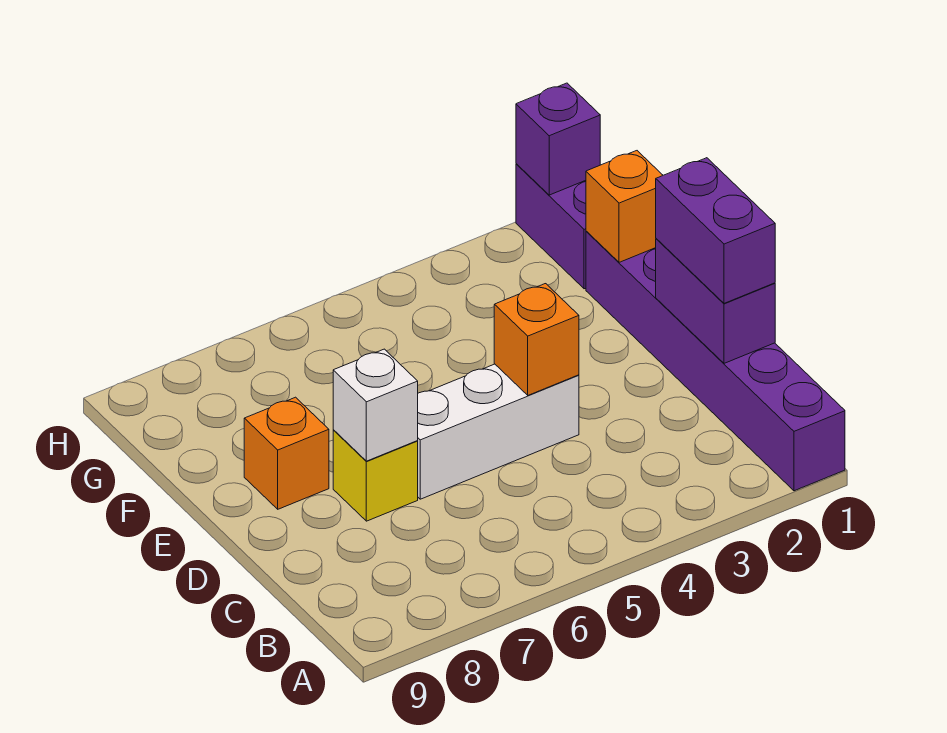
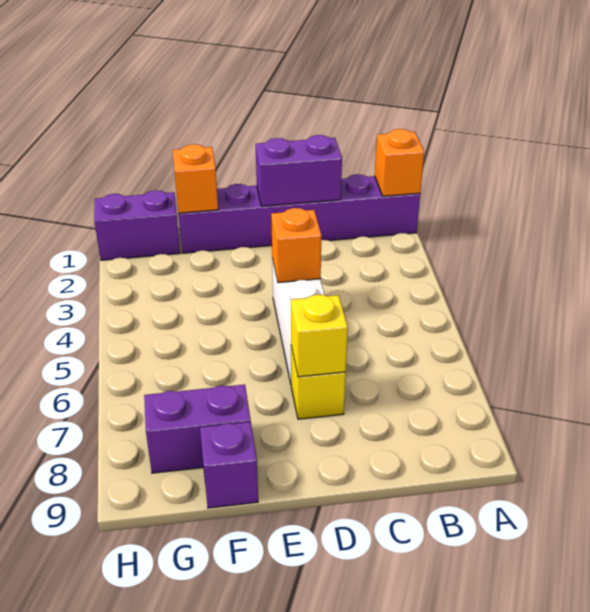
purple 1x2 brick [656,158,775,303] -> purple 1x2 brick moved to [144,385,251,473]
white 1x1 brick [333,349,418,461] -> yellow 1x1 brick [291,295,348,377]
orange 1x1 brick [244,397,329,509] -> orange 1x1 brick moved to [375,129,424,196]
purple 1x1 brick [516,83,600,195] -> purple 1x1 brick moved to [200,422,258,508]

